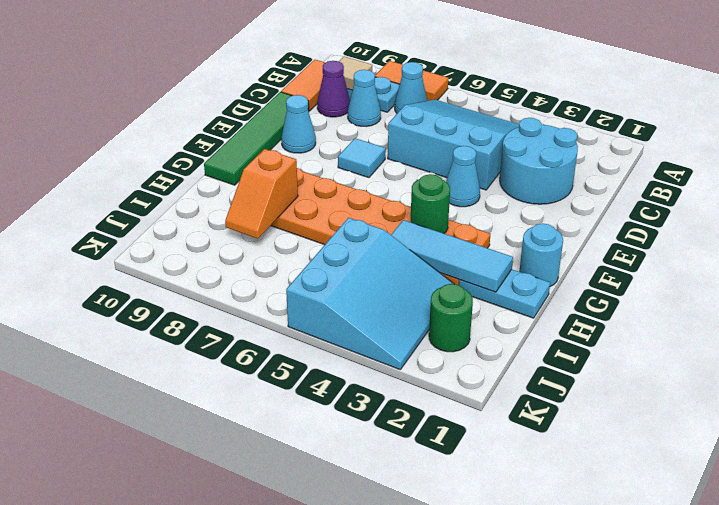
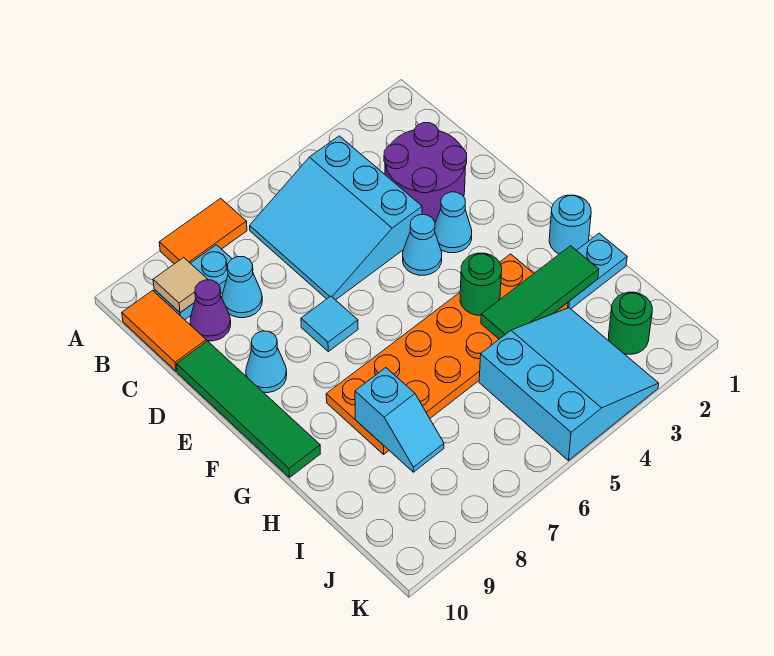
cyan 3x3 slope [388,100,519,190] -> cyan 3x3 slope turned to [250,136,422,300]
cyan 1x1 cone [395,62,427,113] -> cyan 1x1 cone moved to [435,192,472,253]
cyan 2x2 round brick [500,118,578,204] -> purple 2x2 round brick [384,123,467,221]
cyan 1x3 tile [391,220,513,292] -> green 1x3 tile [481,246,599,339]
orange 1x2 slope [225,149,298,239] -> cyan 1x2 slope [355,368,444,472]

